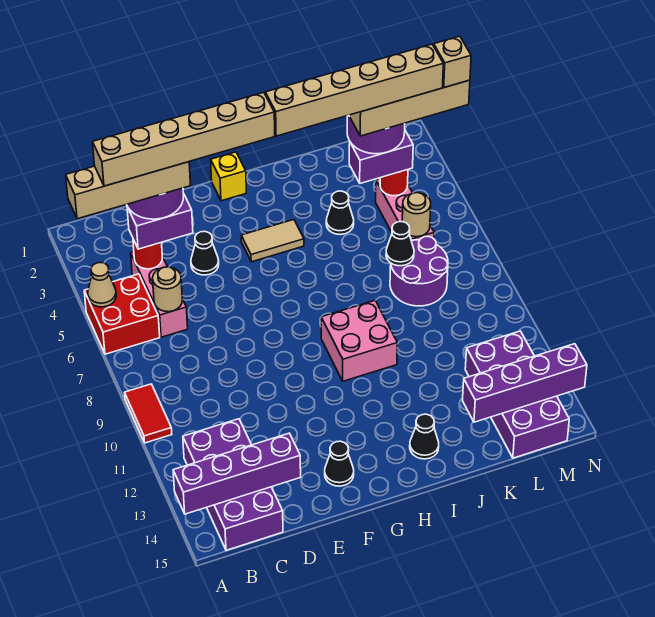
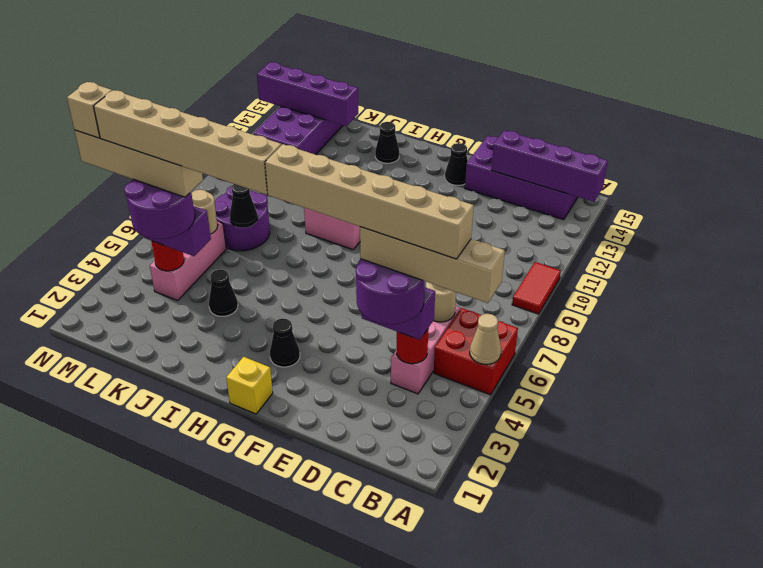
purple 2x4 brick [183,419,283,550] -> purple 2x4 brick turned to [465,136,578,220]
black 1x1 cone [191,231,219,275] -> black 1x1 cone moved to [270,318,300,367]
tan 1x2 tile [241,220,304,262] -> none

